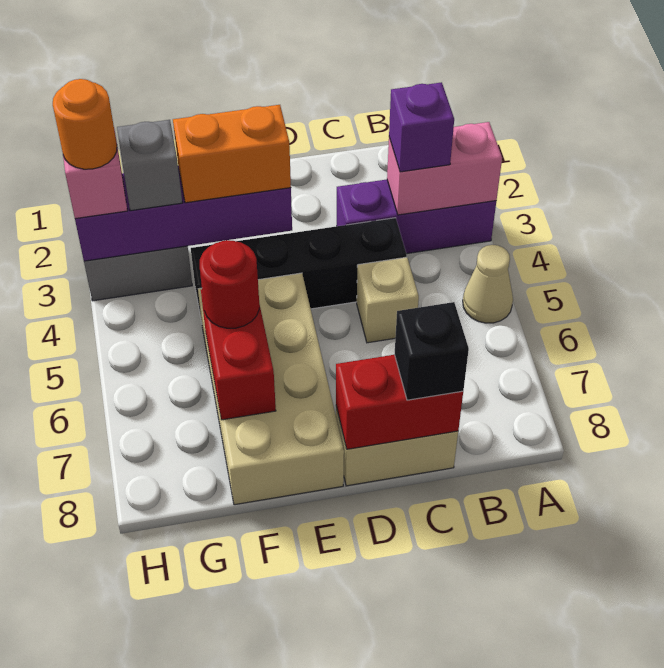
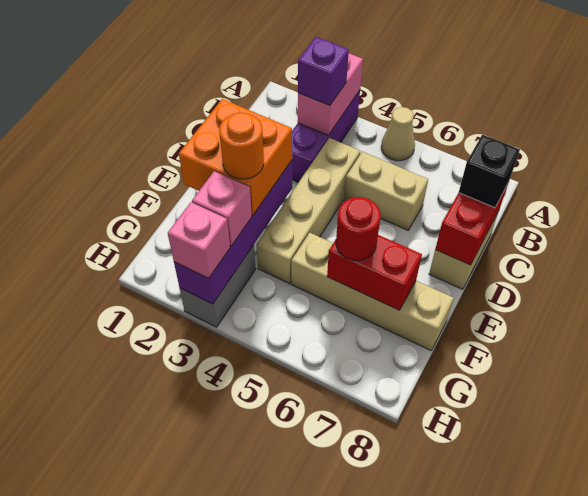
black 1x4 brick [191,218,407,322] -> tan 1x4 brick [256,138,360,284]
tan 1x1 brick [357,257,419,343] -> tan 1x2 brick [344,152,428,230]
orange 1x2 brick [173,105,291,203] -> orange 2x2 brick [179,99,292,215]
tan 2x4 brick [198,273,344,505] -> tan 1x4 brick [291,233,454,350]
grey 1x1 brick [117,120,182,211] -> pink 1x1 brick [192,171,252,246]
orange 1x1 round brick [53,79,117,169] -> orange 1x1 round brick moved to [219,112,264,179]

